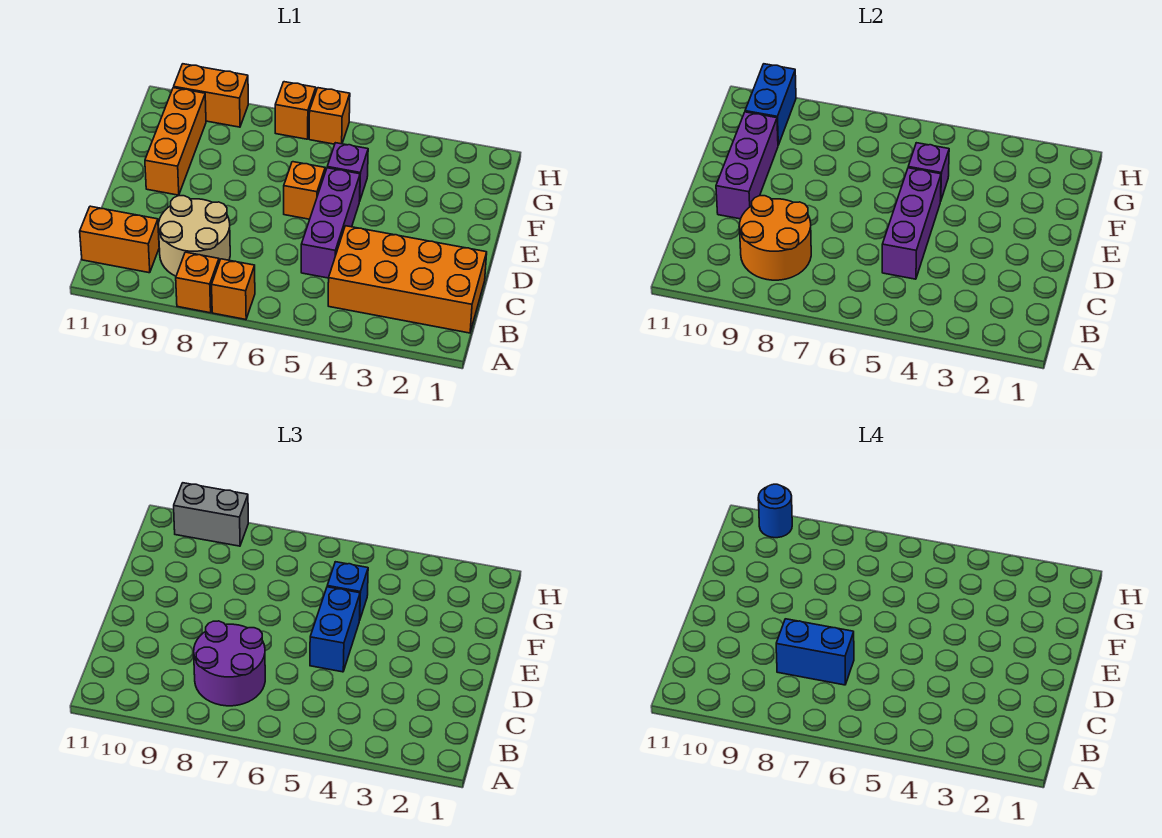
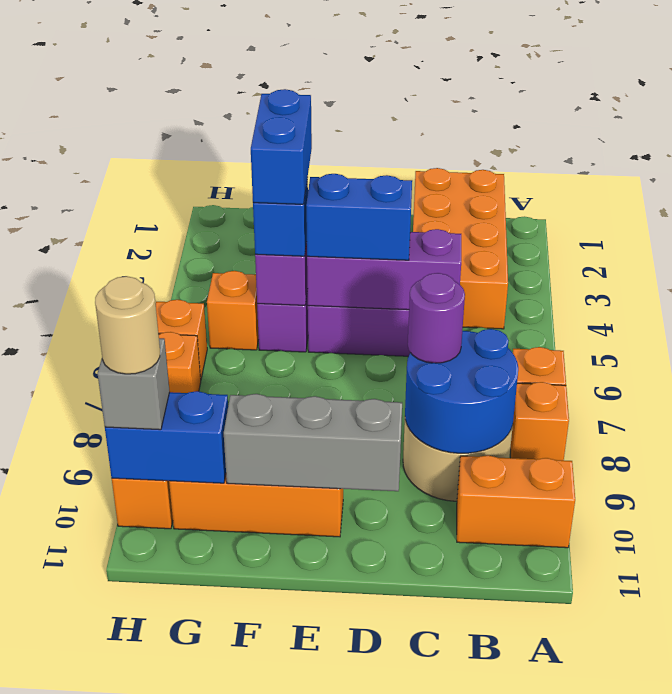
purple 2x2 round brick [194,621,265,706] -> purple 1x1 round brick [408,273,465,363]
orange 2x2 round brick [739,196,811,280] -> blue 2x2 round brick [405,329,518,453]
orange 1x2 brick [80,206,159,273] -> orange 1x2 brick turned to [457,455,575,548]
blue 1x2 brick [776,619,854,685] -> blue 1x2 brick moved to [251,89,312,204]
purple 1x3 brick [716,112,778,219] -> grey 1x3 brick [224,394,402,491]
orange 1x1 brick [284,162,325,219] -> orange 1x1 brick moved to [207,271,259,350]
grey 1x2 brick [174,483,248,546] -> grey 1x1 brick [98,338,170,430]
blue 1x1 round brick [758,484,792,538] -> tan 1x1 round brick [95,276,160,374]

